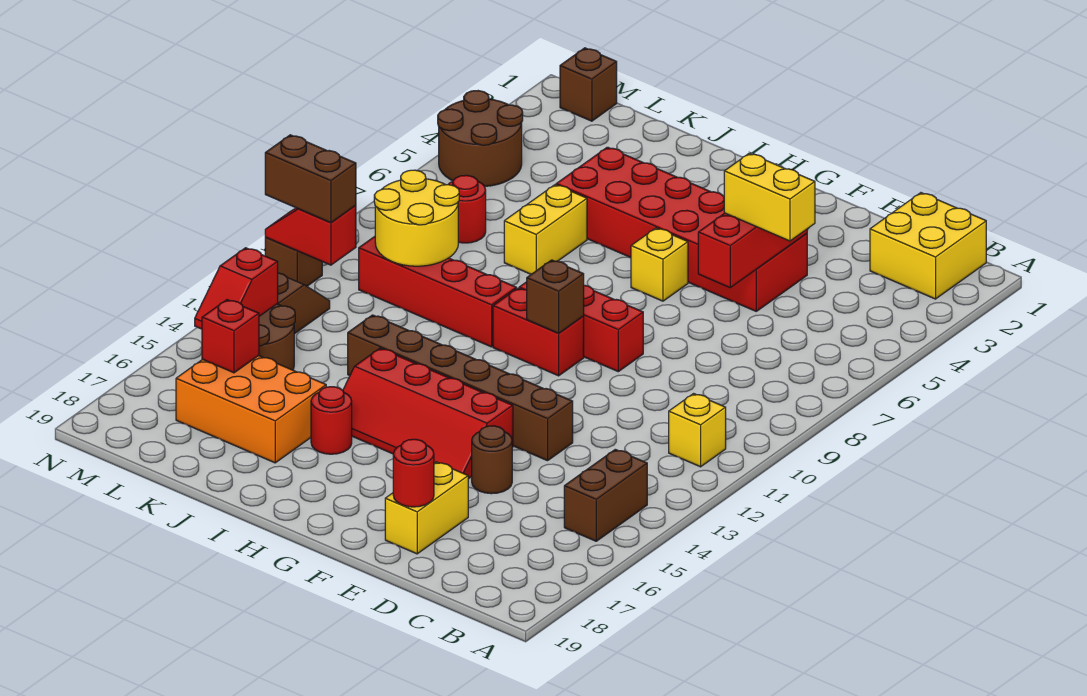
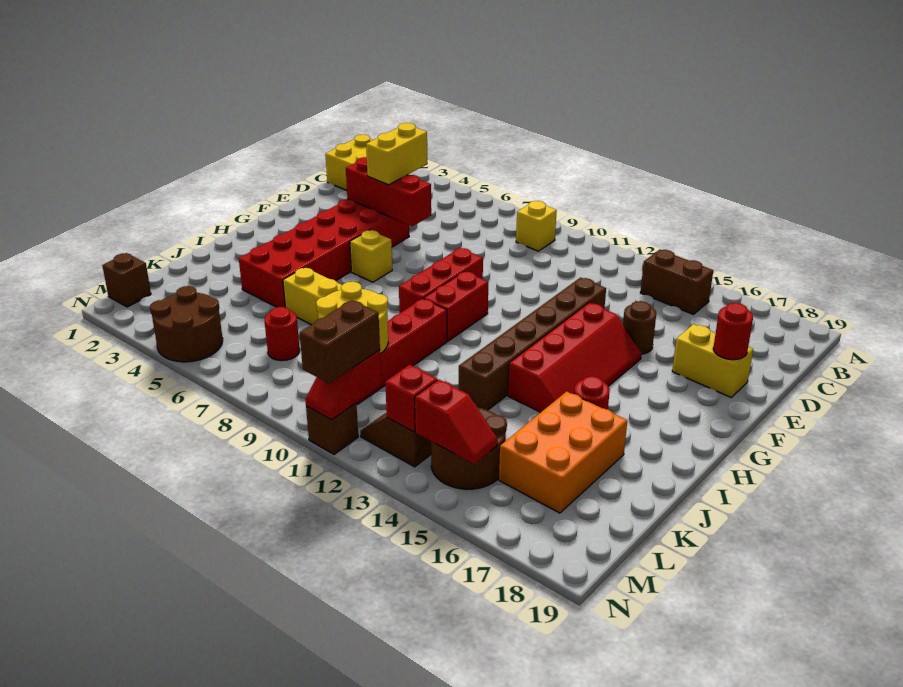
yellow 1x1 brick [669,394,726,467] -> yellow 1x1 brick moved to [516,201,557,251]
brown 1x1 brick [527,260,584,333] -> none
red 1x1 brick [202,300,259,373] -> red 1x1 brick moved to [385,365,437,432]

